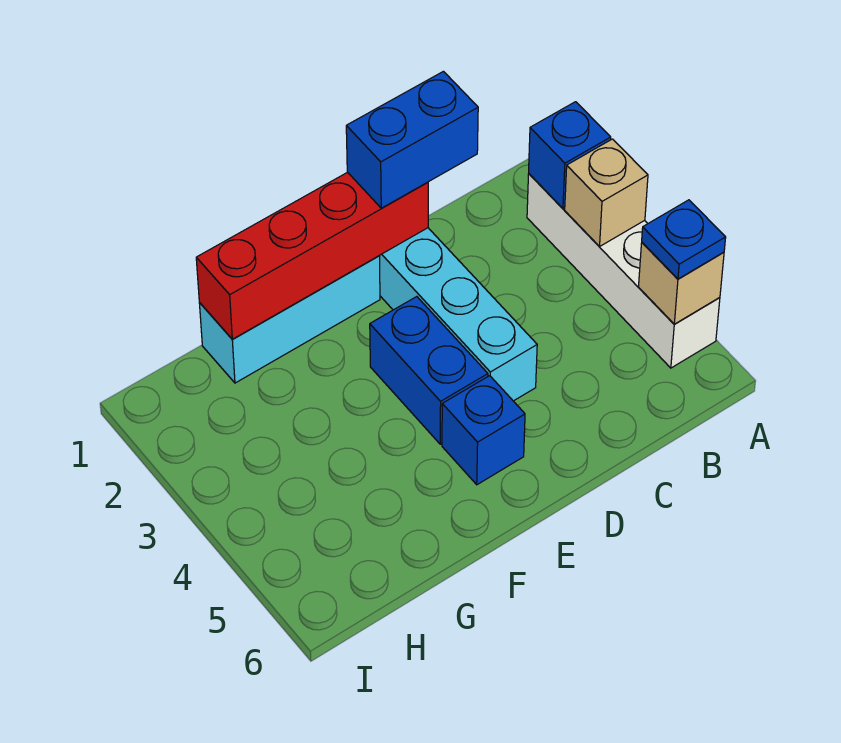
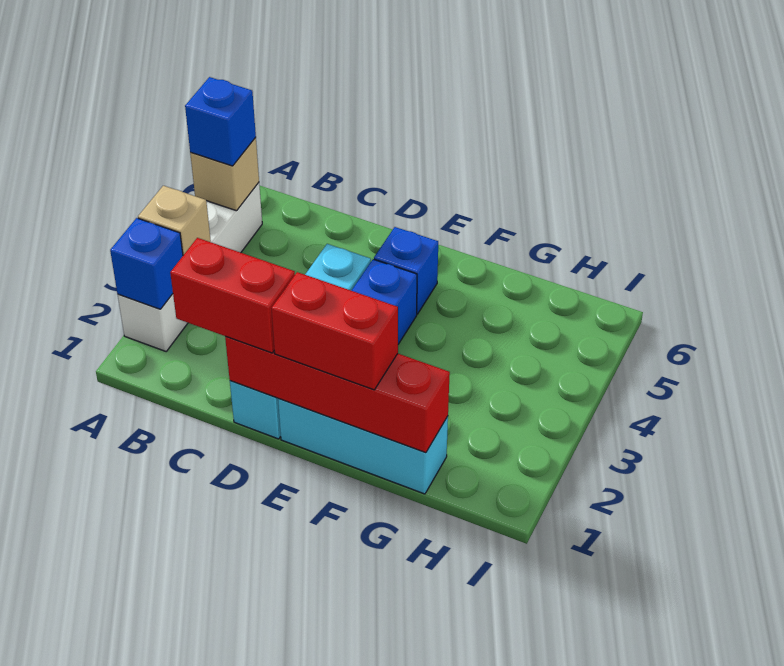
blue 1x1 plate [642,200,726,279] -> blue 1x1 brick [185,77,256,166]
blue 1x2 brick [346,71,478,208] -> red 1x2 brick [170,238,295,353]
none -> red 1x2 brick [271,272,398,390]

